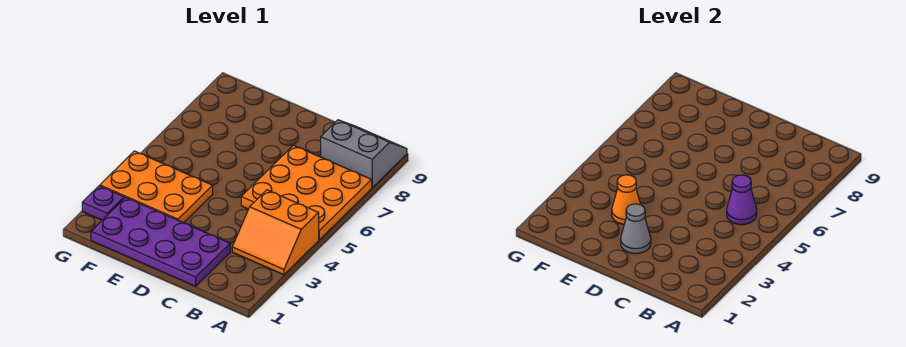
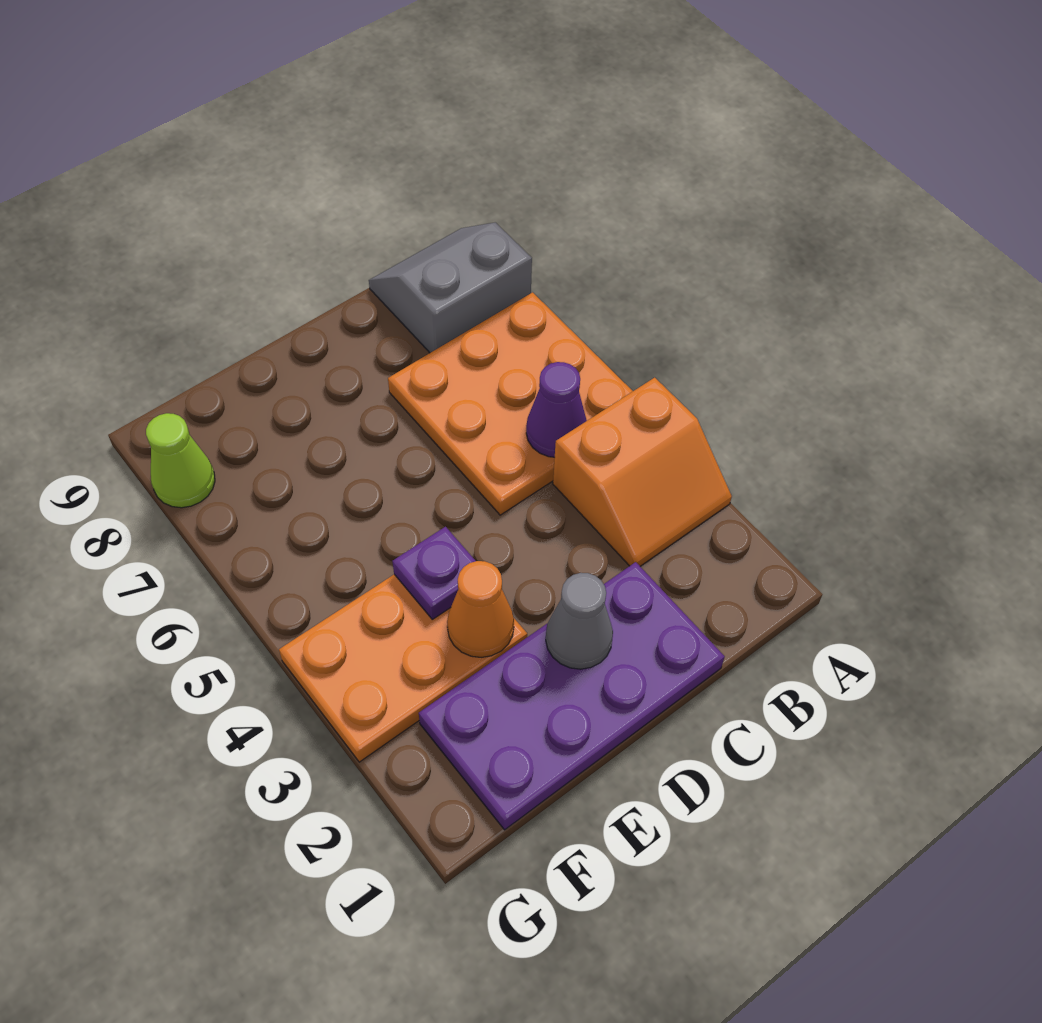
purple 1x1 plate [82,186,124,220] -> purple 1x1 plate moved to [392,527,475,619]
none -> lime 1x1 cone [146,413,215,508]

